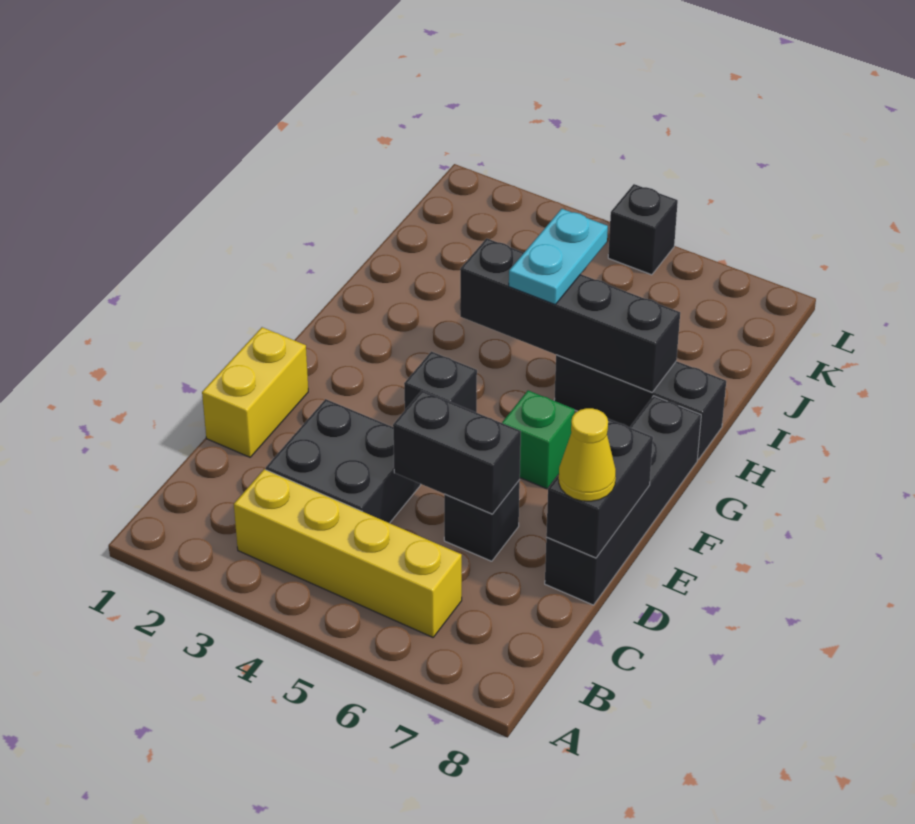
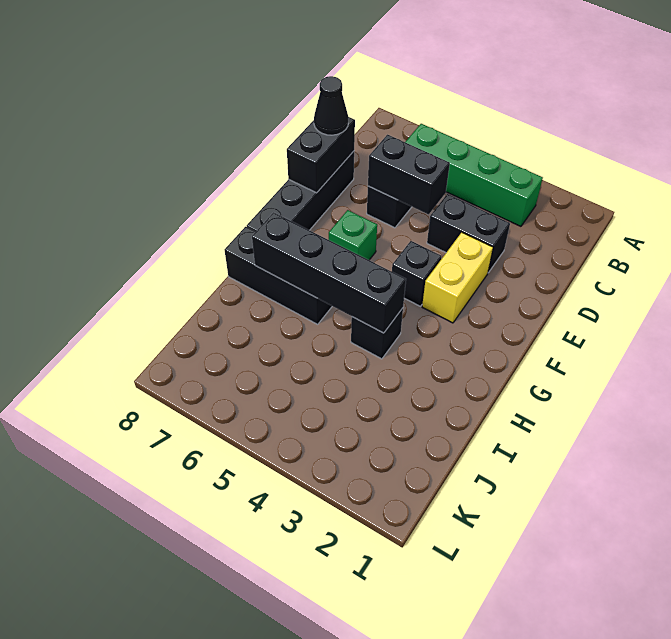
yellow 1x4 brick [234,469,462,637] -> green 1x4 brick [405,124,543,226]
black 2x2 brick [266,399,421,523] -> black 1x2 brick [427,194,510,273]
yellow 1x2 brick [202,327,308,457] -> yellow 1x2 brick moved to [422,232,493,323]
yellow 1x1 cone [559,408,616,501] -> black 1x1 cone [314,76,348,135]
cyan 1x2 plate [509,209,608,304] -> none
black 1x1 brick [608,184,678,275] -> black 1x1 brick moved to [351,308,403,359]

